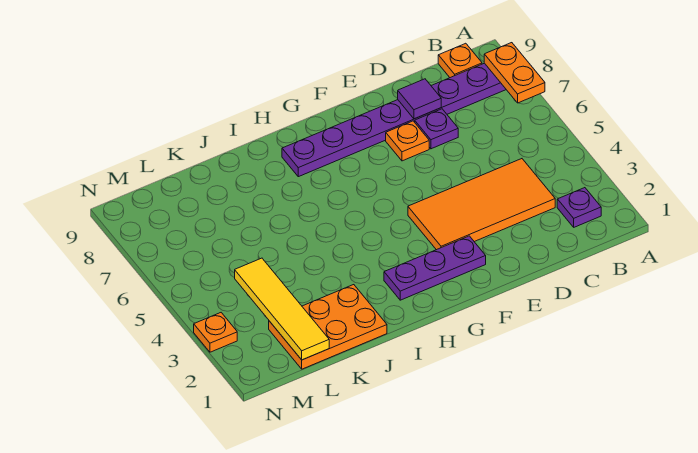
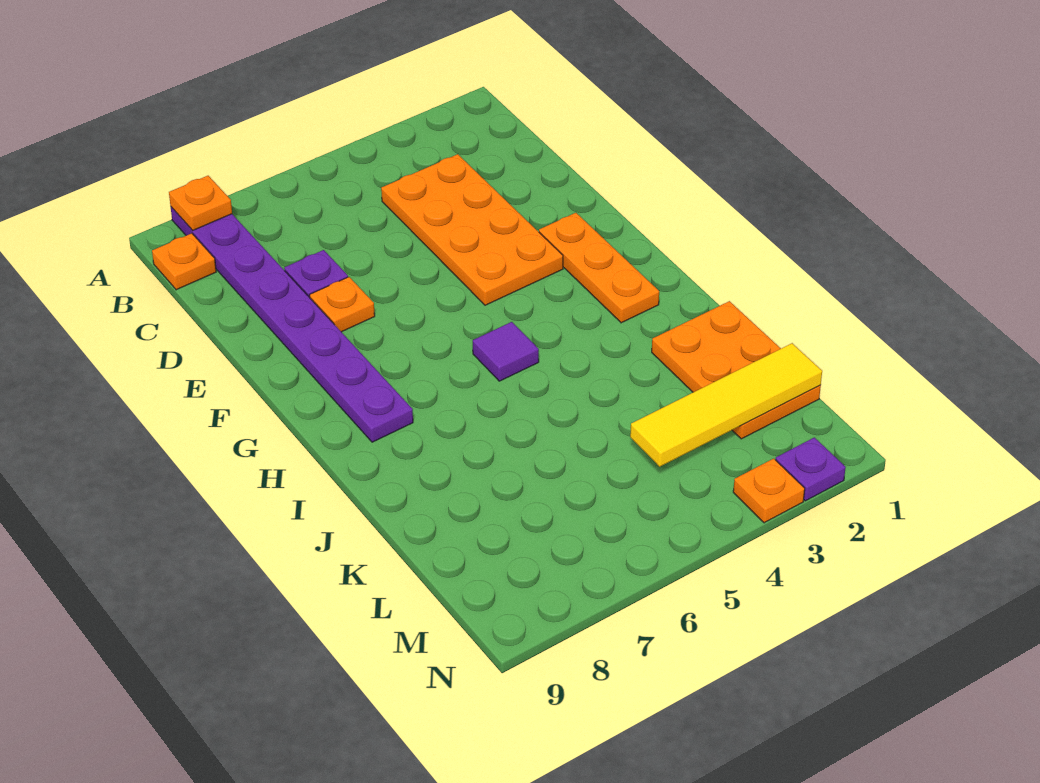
orange 1x2 plate [484,43,545,103] -> orange 1x1 plate [169,176,232,230]
purple 1x1 plate [557,188,601,227] -> purple 1x1 plate moved to [776,437,846,501]
orange 2x4 tile [408,159,555,250] -> orange 2x4 plate [381,154,563,305]
purple 1x1 tile [398,79,441,119] -> purple 1x1 tile moved to [473,322,539,381]
purple 1x3 plate [384,236,486,300] -> orange 1x3 plate [539,213,659,323]

